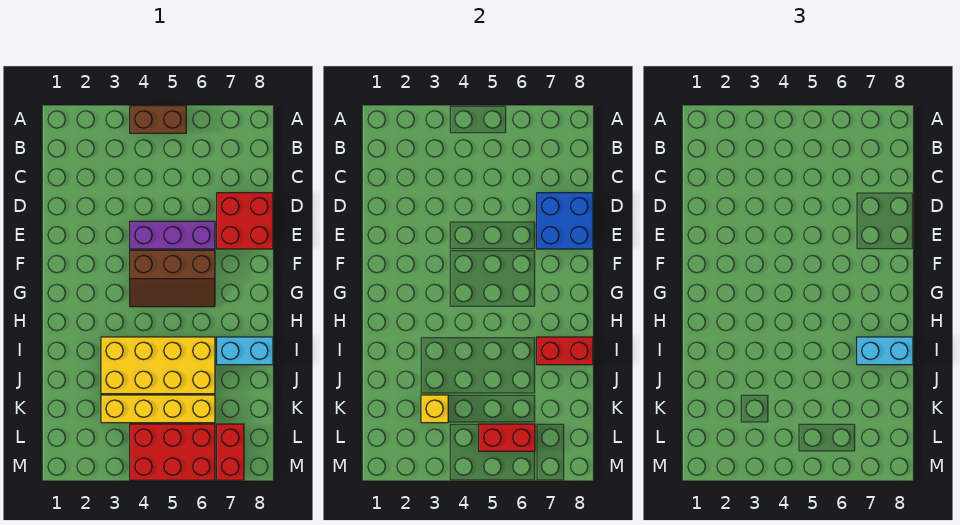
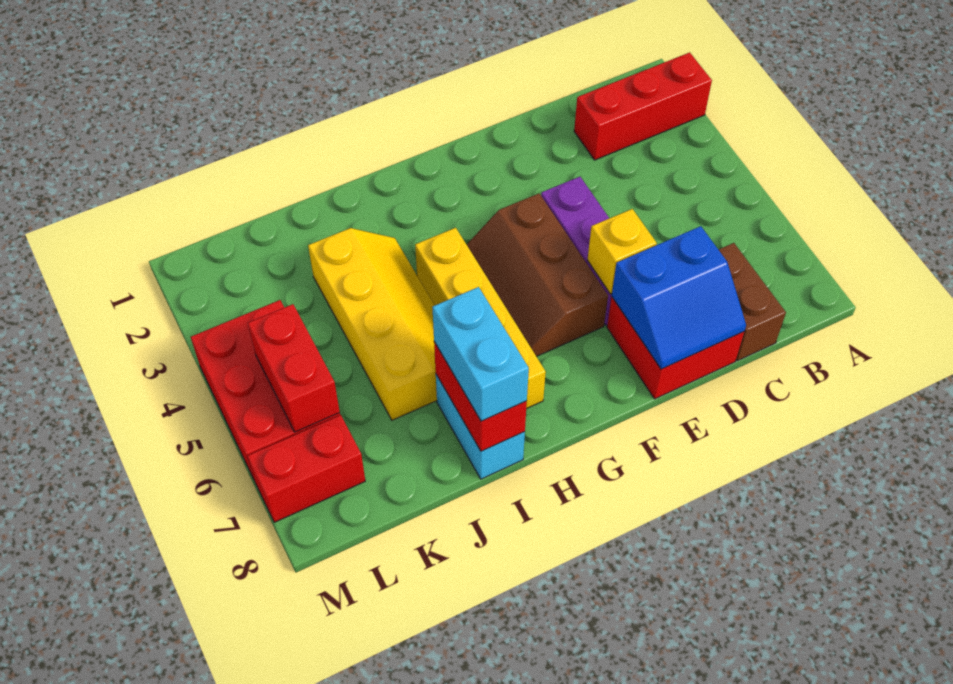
none -> red 1x3 brick [574,52,712,160]
brown 1x2 brick [130,106,186,133] -> brown 1x2 brick moved to [718,243,786,361]
blue 2x2 brick [537,193,593,249] -> blue 2x2 slope [612,226,746,369]
yellow 2x4 brick [101,337,215,394] -> yellow 2x4 slope [308,228,437,420]
yellow 1x4 brick [101,395,215,423] -> yellow 1x4 brick moved to [415,228,546,409]
yellow 1x1 brick [421,395,448,423] -> yellow 1x1 brick moved to [588,209,657,294]

